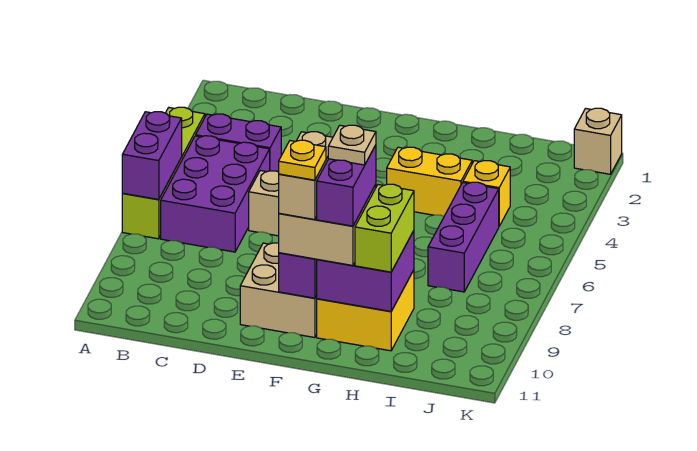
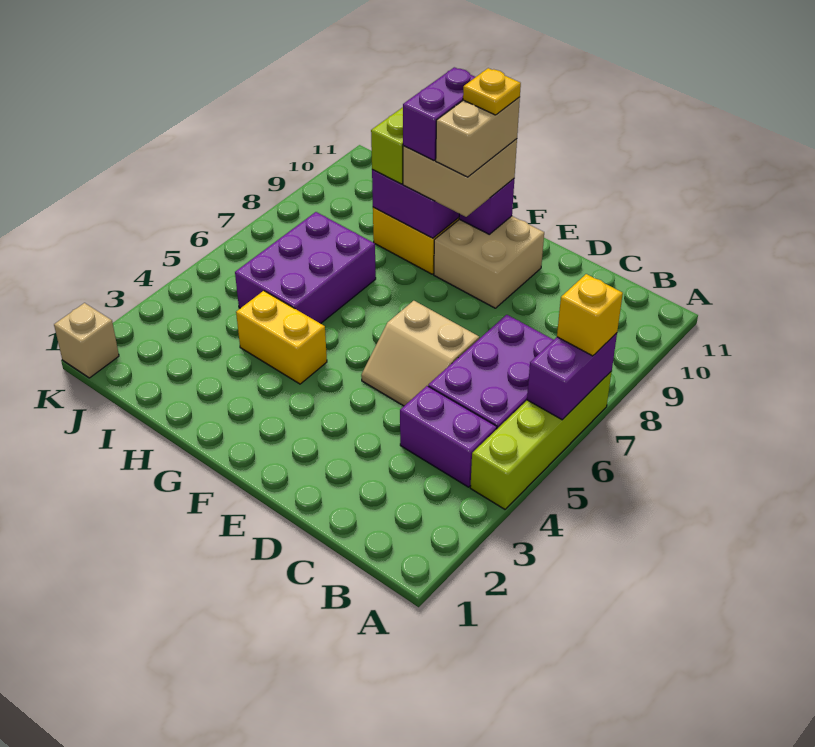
tan 1x1 plate [328,125,376,165] -> none
yellow 1x1 brick [463,161,510,226] -> yellow 1x1 brick moved to [557,274,623,356]
purple 1x3 brick [428,182,499,292] -> purple 2x3 brick [235,212,376,324]

